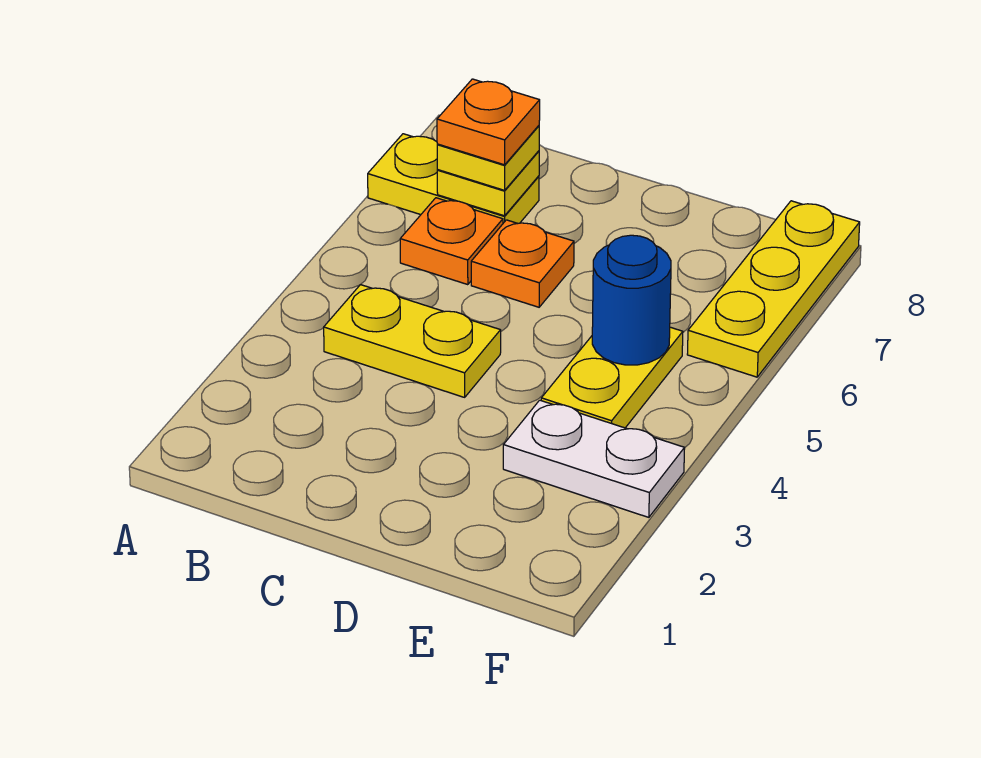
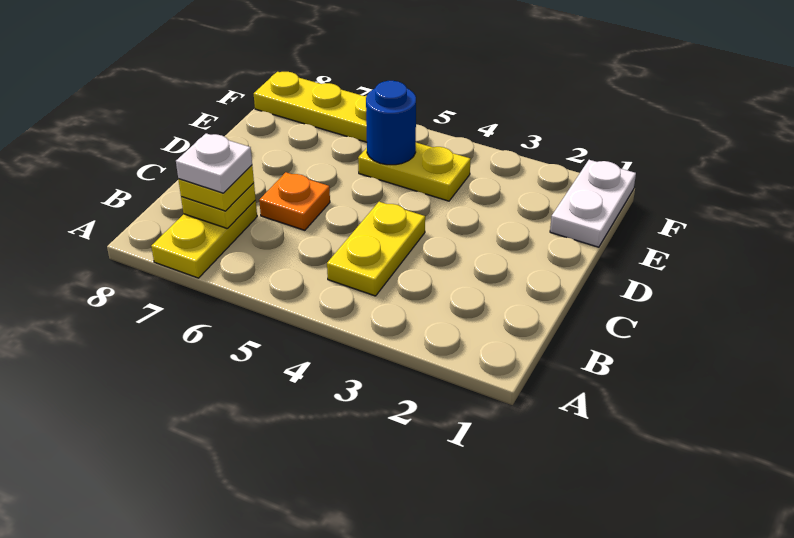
orange 1x1 plate [400,198,503,285] -> none
orange 1x1 plate [437,79,540,165] -> white 1x1 plate [176,133,252,193]
white 1x2 plate [503,400,685,517] -> white 1x2 plate moved to [550,160,636,247]

